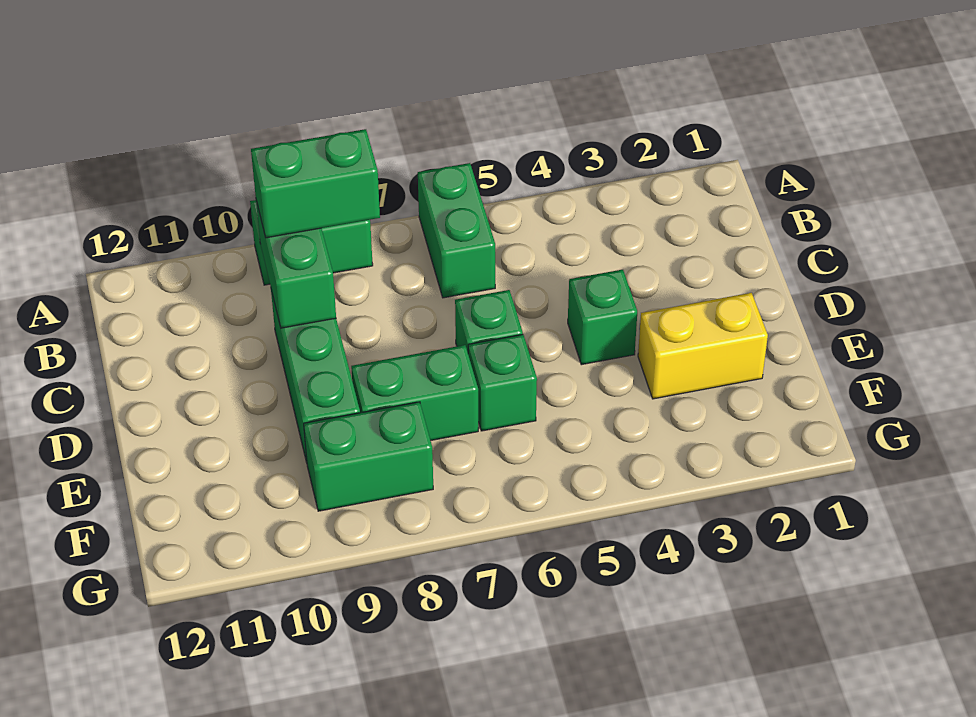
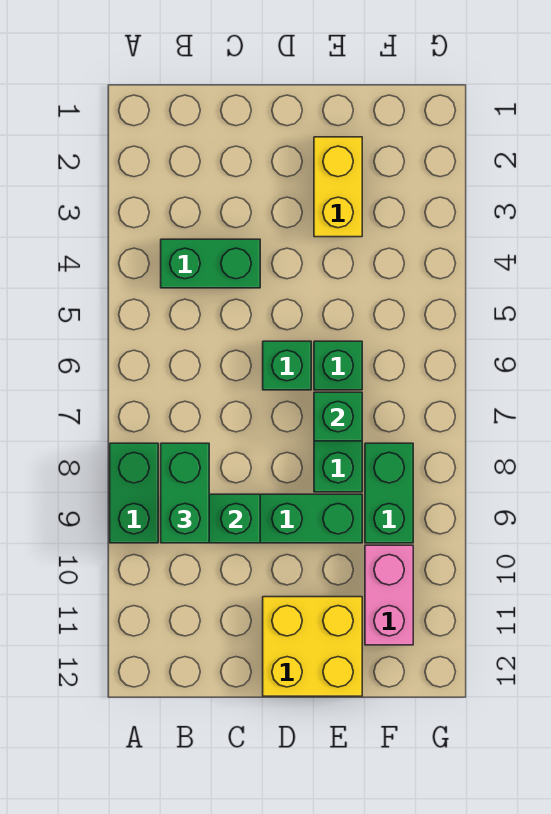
green 1x2 brick [418,163,495,298] -> green 1x2 brick moved to [161,239,260,288]
green 1x1 brick [568,270,637,365] -> green 1x1 brick moved to [314,392,362,441]
none -> yellow 2x2 brick [263,597,362,696]
none -> pink 1x2 brick [365,545,413,645]

